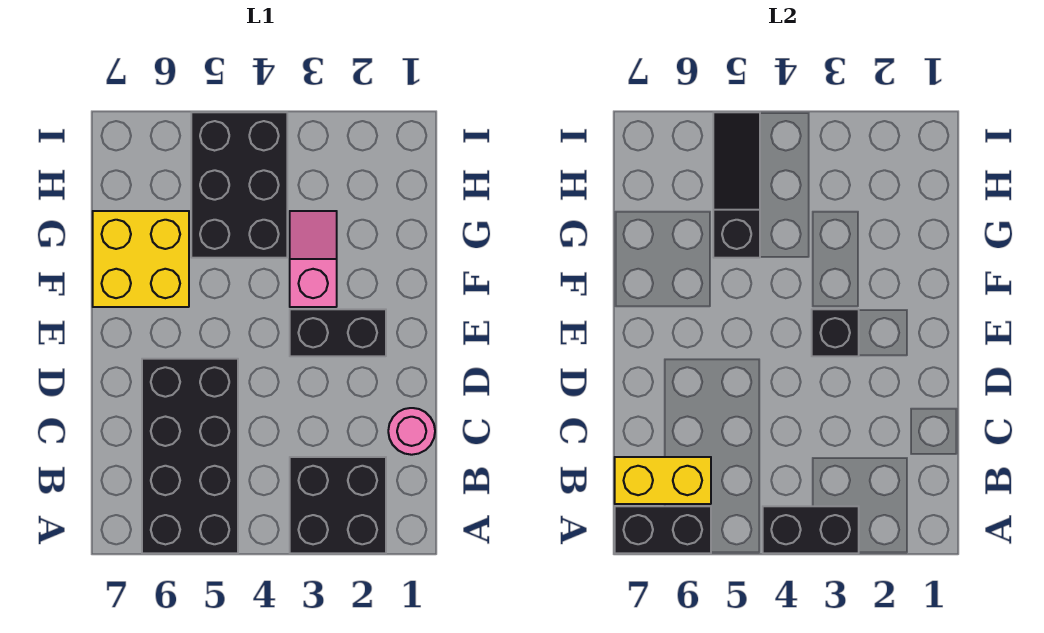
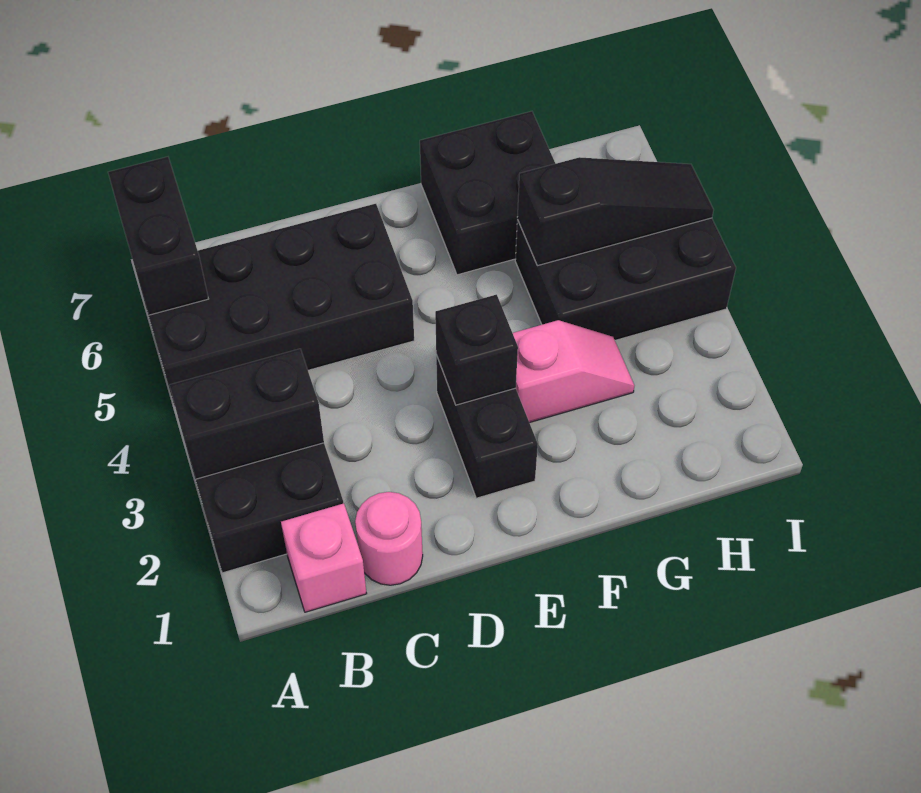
black 1x2 brick [763,506,859,553] -> black 1x2 brick turned to [169,349,324,479]
none -> pink 1x1 brick [281,503,367,612]
yellow 1x2 brick [615,457,711,504] -> none
yellow 2x2 brick [93,211,189,307] -> black 2x2 brick [420,111,556,275]

